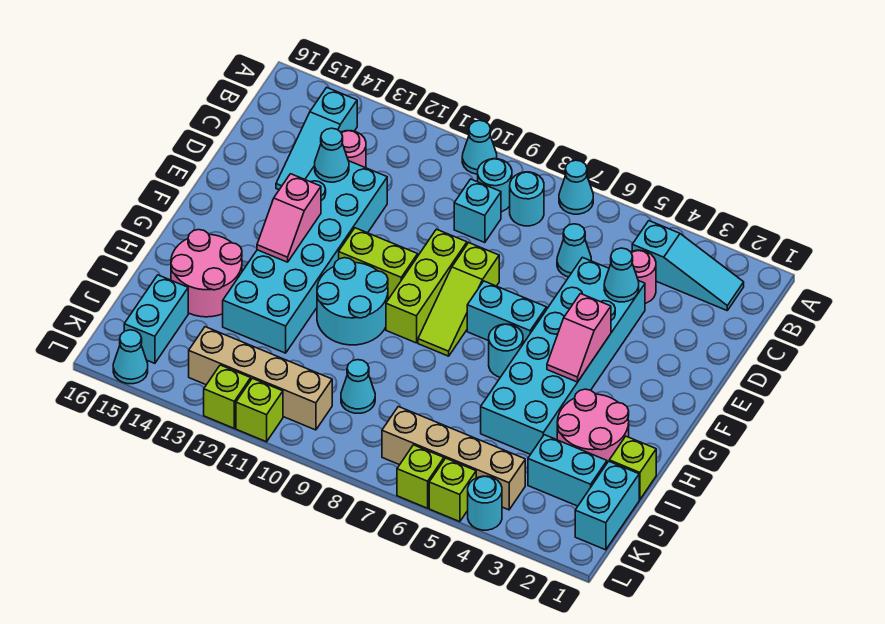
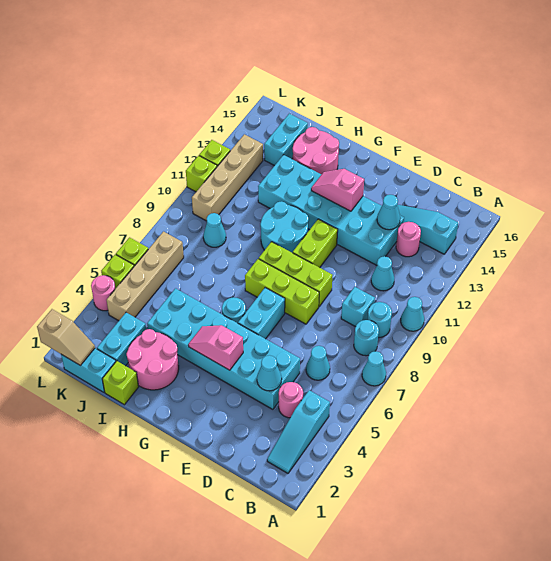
lime 1x3 slope [418,243,499,356] -> lime 1x3 brick [245,259,319,324]
cyan 1x2 brick [124,275,188,363] -> cyan 1x2 brick turned to [264,114,308,166]
none -> tan 1x2 slope [37,309,95,365]
cyan 1x1 round brick [468,476,502,530] -> pink 1x1 round brick [91,275,115,311]
cyan 1x1 cone [113,330,148,384] -> cyan 1x1 cone moved to [371,256,394,291]

